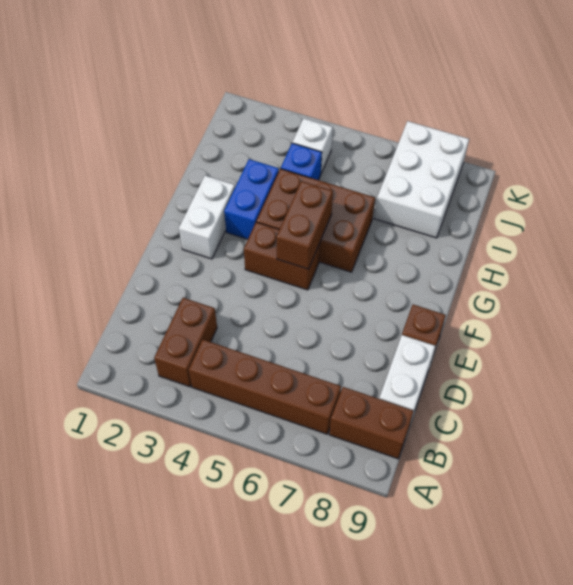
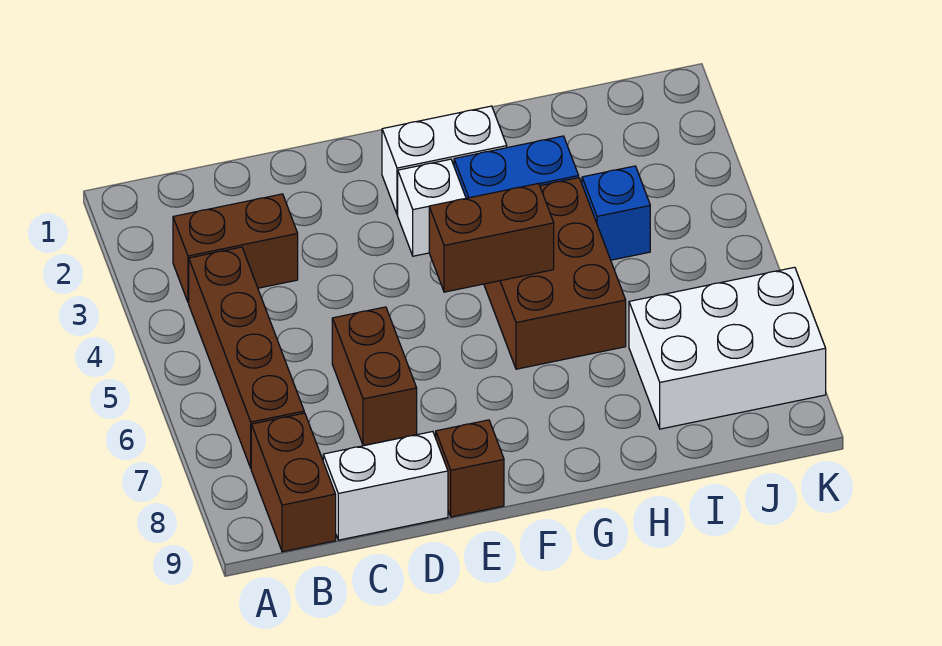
brown 1x2 brick [244,222,320,290] -> brown 1x2 brick moved to [332,307,417,446]
white 1x1 brick [292,118,333,173] -> white 1x1 brick moved to [398,159,466,256]

